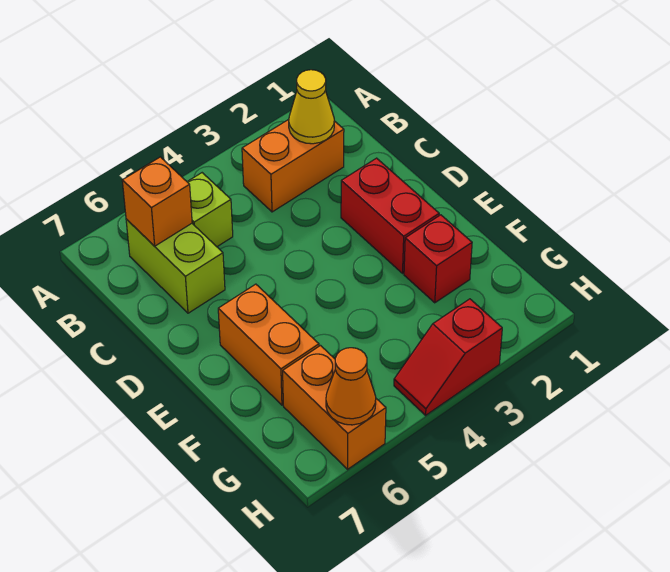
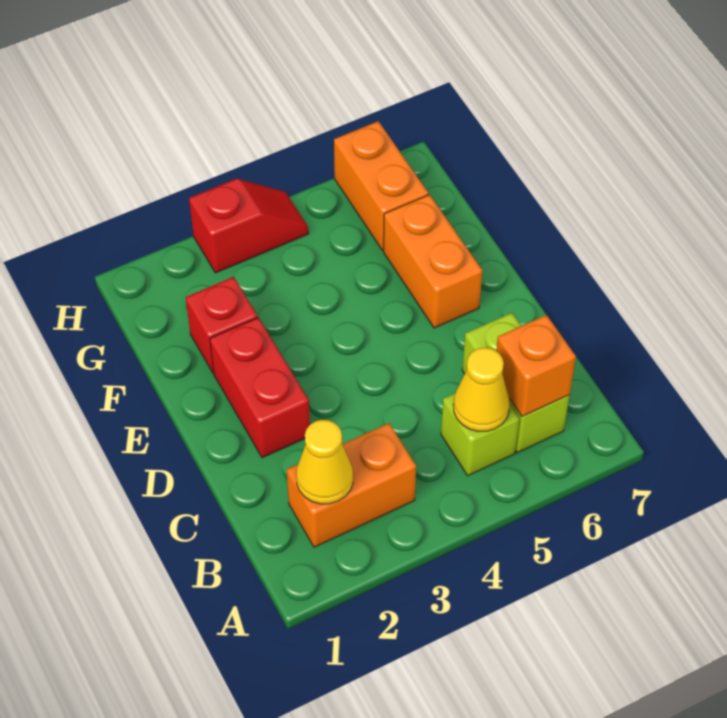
none -> yellow 1x1 cone [453,348,510,432]
orange 1x1 cone [326,348,376,425] -> none

